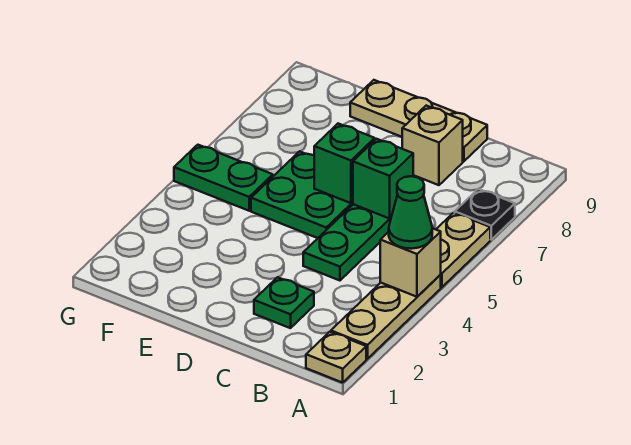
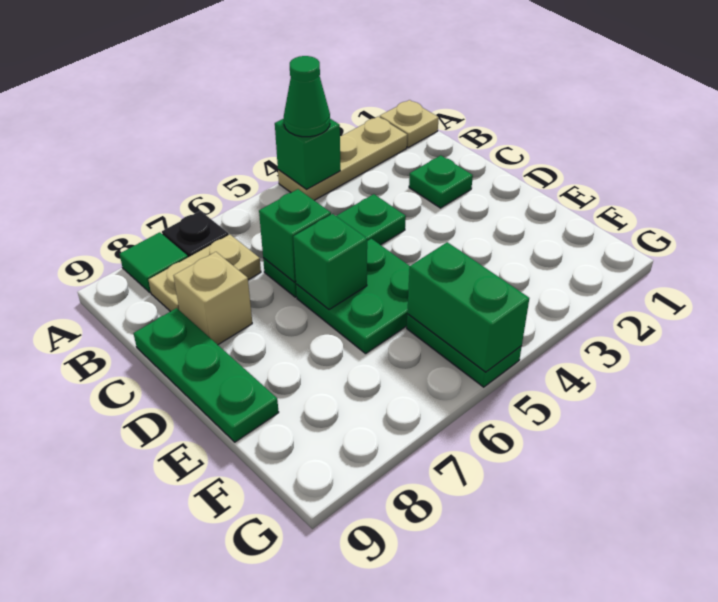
tan 1x1 brick [380,228,441,297] -> green 1x1 brick [275,119,340,189]
tan 1x2 plate [436,213,490,287] -> tan 1x2 plate moved to [149,235,261,312]
none -> green 1x1 tile [120,232,188,292]
tan 1x3 plate [350,80,487,161] -> green 1x3 plate [133,308,279,442]
none -> green 1x2 brick [407,242,529,372]

